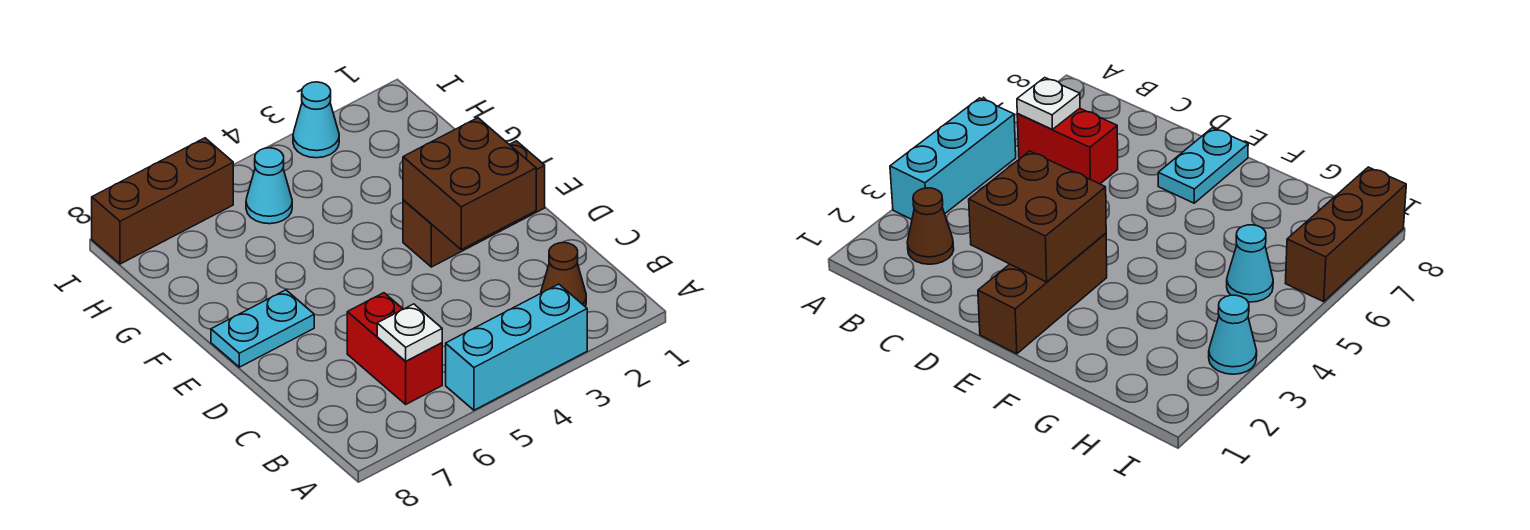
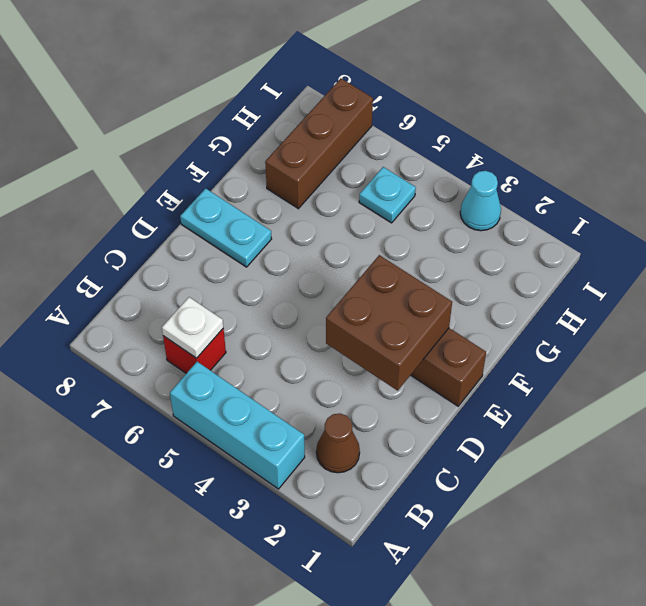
red 1x2 brick [347,293,442,404] -> red 1x1 brick [163,328,226,373]
cyan 1x1 cone [246,148,292,224] -> cyan 1x1 plate [359,167,416,223]
brown 1x3 brick [92,138,233,264] -> brown 1x3 brick turned to [265,78,373,209]

